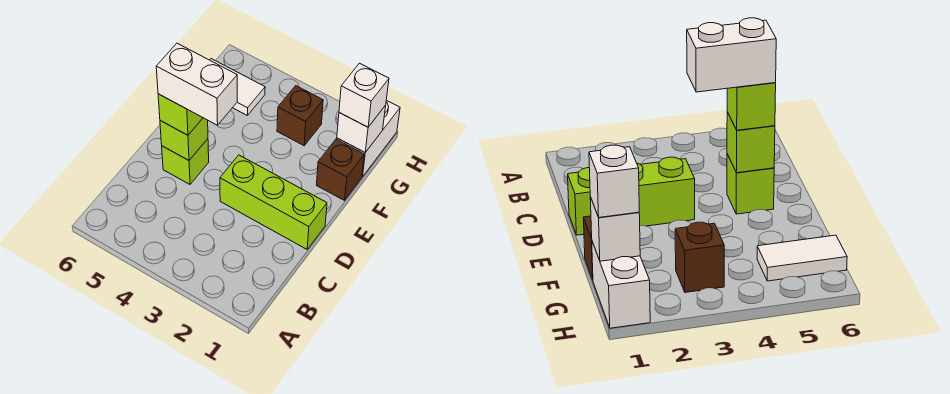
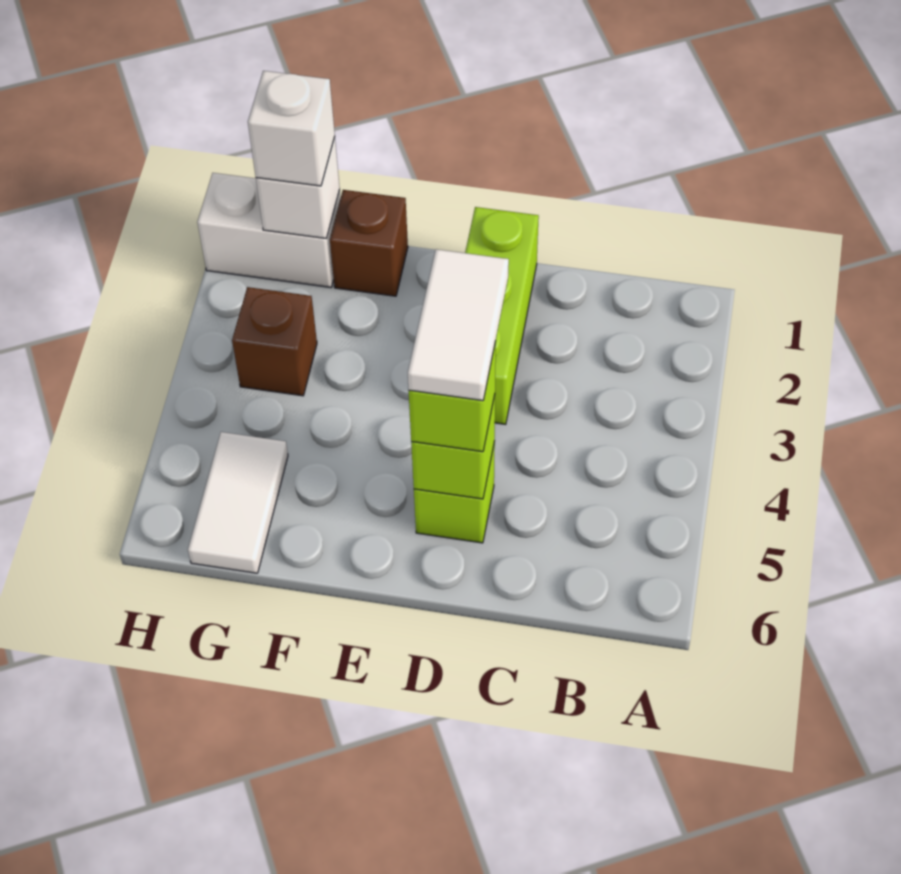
white 1x2 brick [156,43,237,125] -> white 1x2 tile [408,249,509,401]

